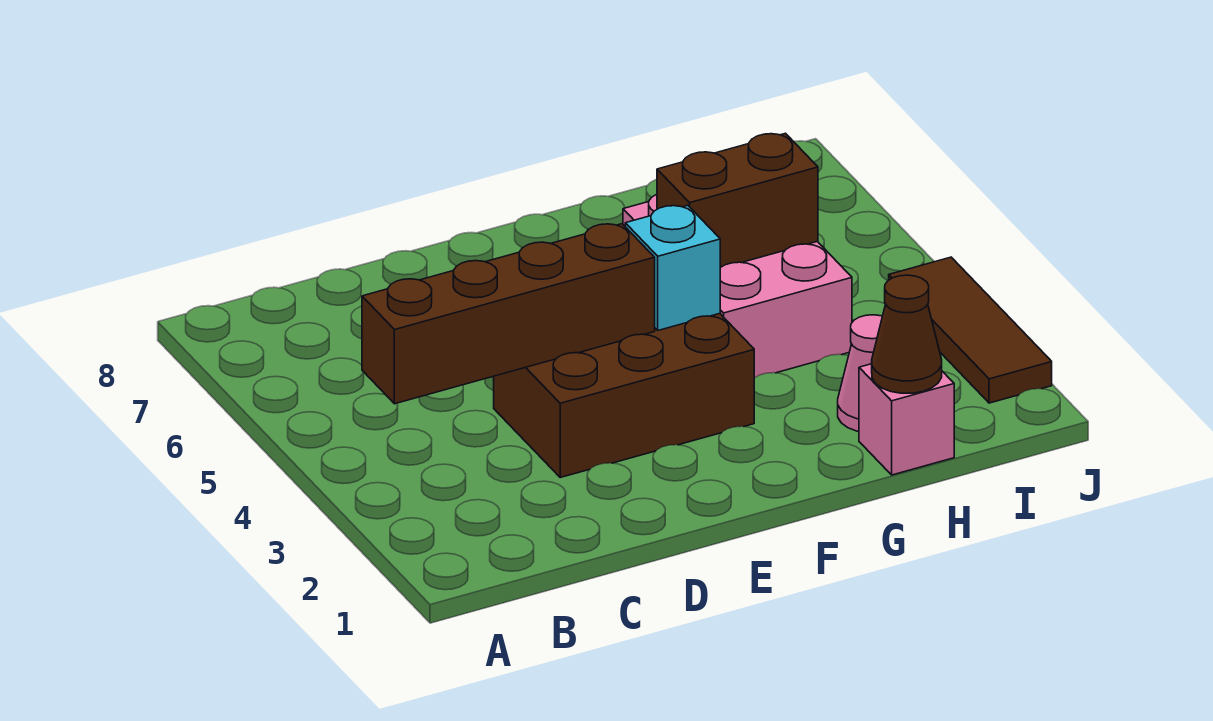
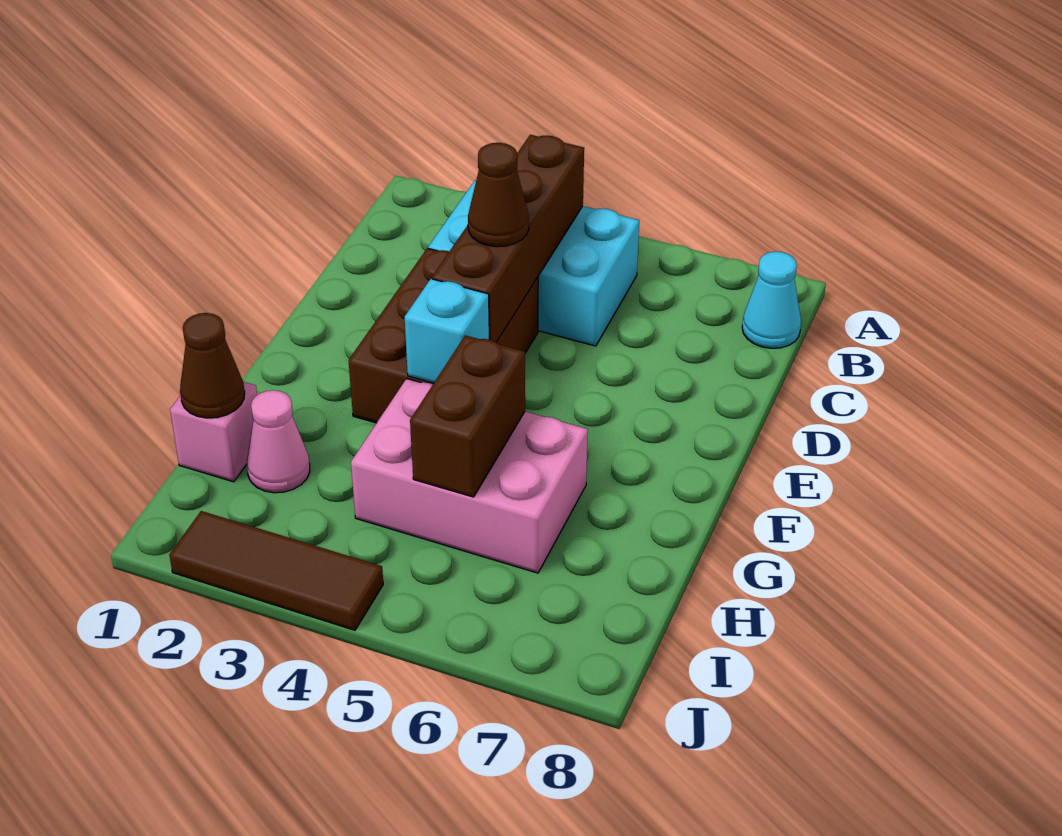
none -> cyan 2x3 brick [428,180,639,346]
none -> cyan 1x1 cone [742,252,801,348]
none -> brown 1x1 cone [468,143,529,247]

